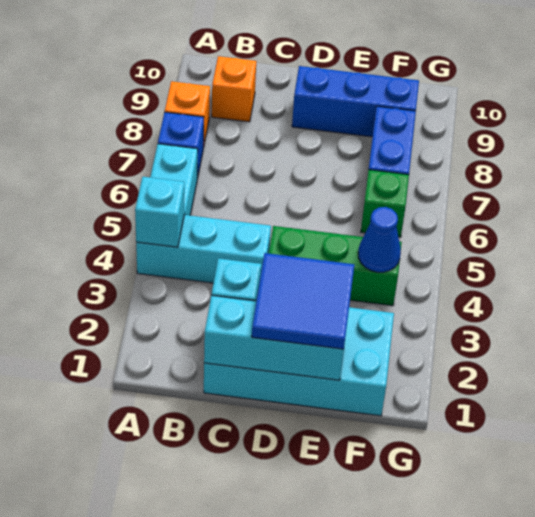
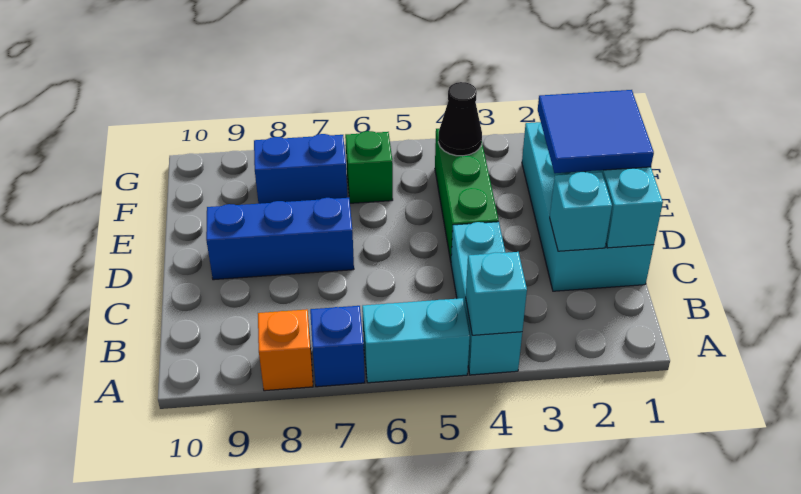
orange 1x1 brick [212,56,256,122] -> none
blue 1x3 brick [292,66,419,137] -> blue 1x3 brick turned to [206,198,354,280]
blue 1x1 cone [358,207,401,272] -> black 1x1 cone [438,82,482,156]

